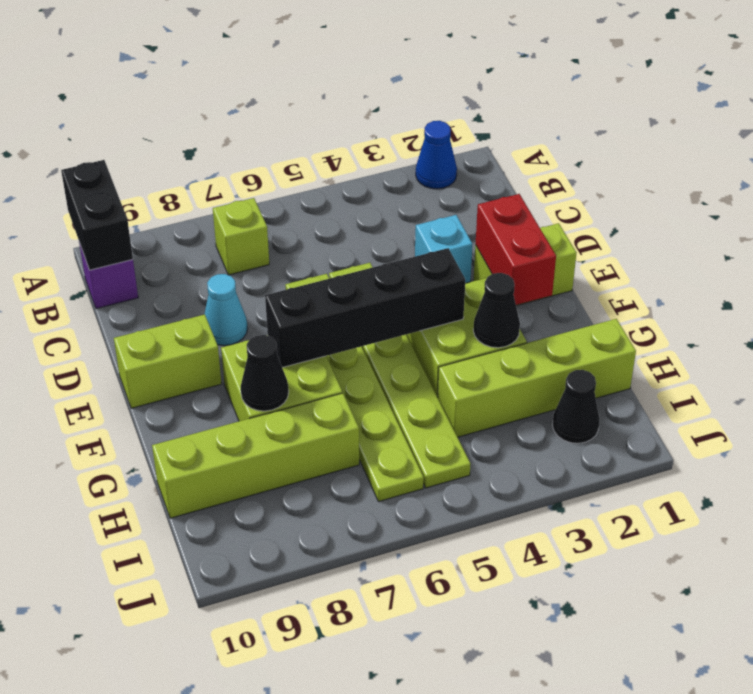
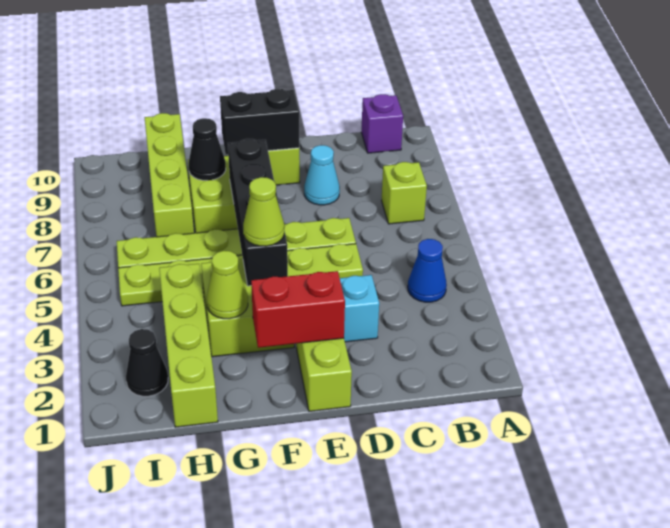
blue 1x1 cone [416,121,457,189] -> blue 1x1 cone moved to [408,239,447,302]
black 1x2 brick [61,160,133,270] -> black 1x2 brick moved to [220,89,299,154]
none -> lime 1x1 cone [243,177,284,246]
black 1x1 cone [473,273,520,348] -> lime 1x1 cone [207,251,248,319]

